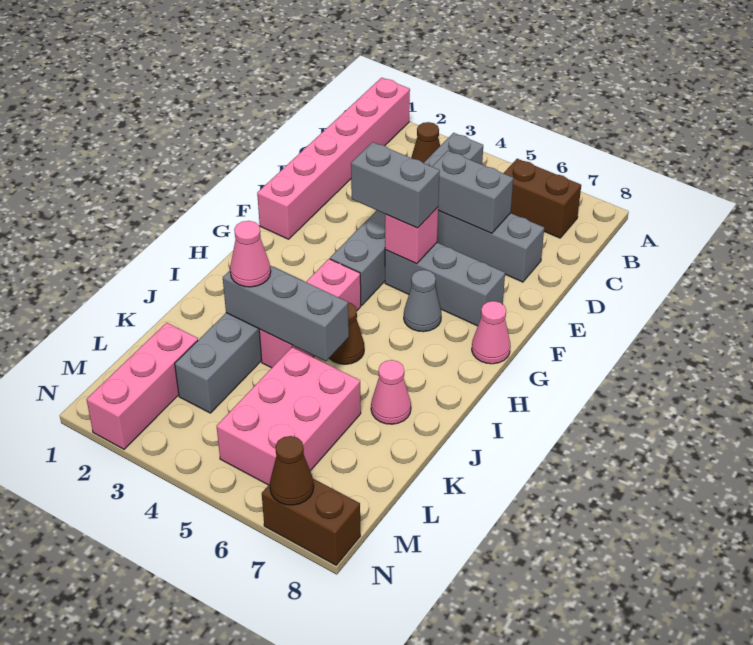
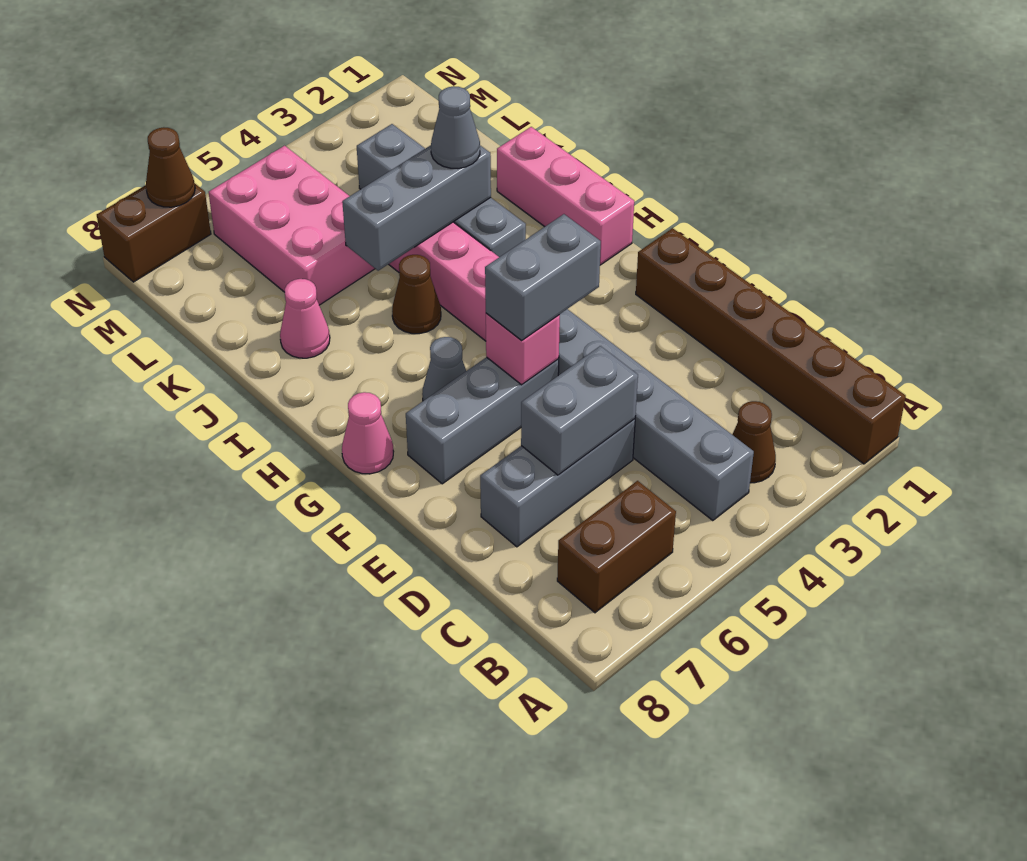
pink 1x6 brick [257,78,410,239] -> brown 1x6 brick [636,228,906,464]
pink 1x1 cone [230,221,271,287] -> grey 1x1 cone [431,86,480,169]
pink 1x3 brick [86,323,198,449] -> pink 1x3 brick moved to [497,127,634,265]

